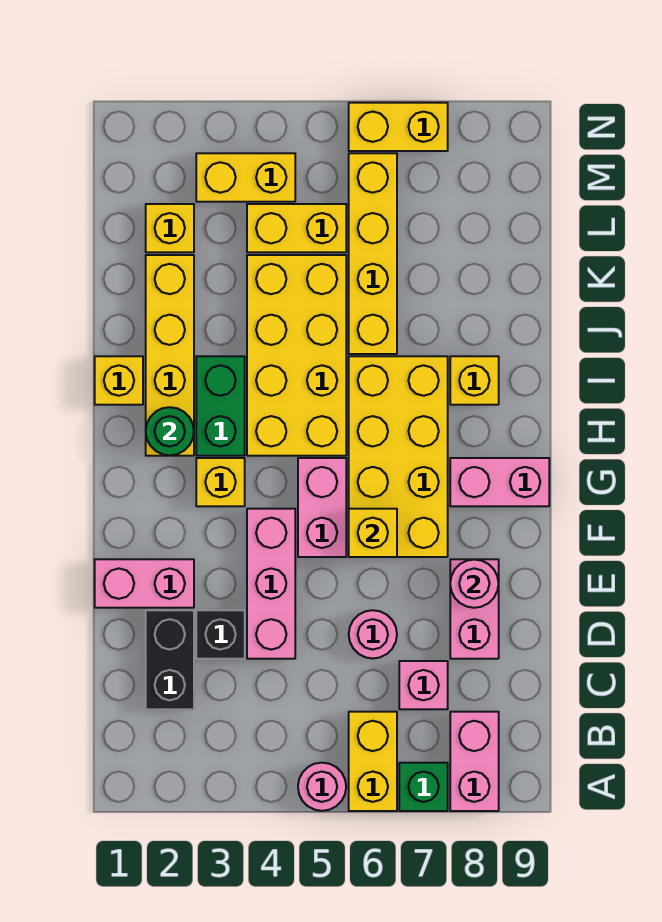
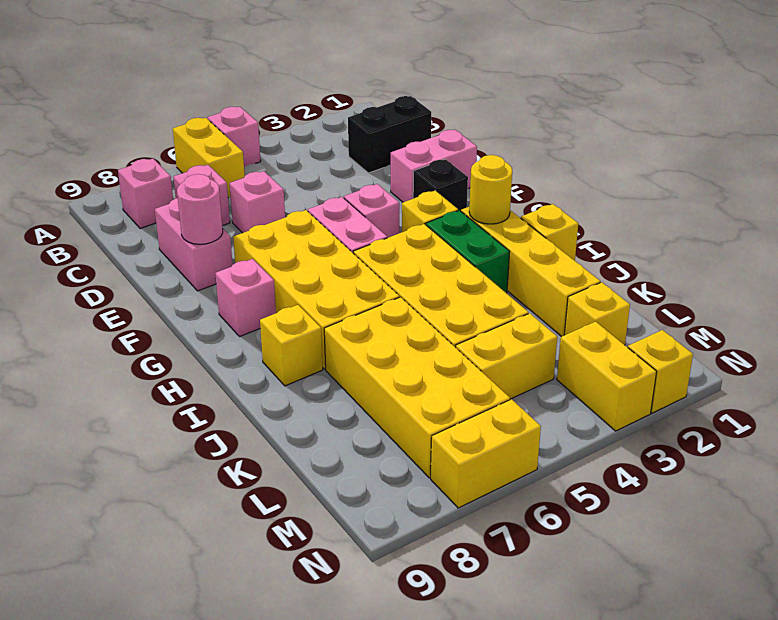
pink 1x1 round brick [298,763,346,811] -> pink 1x1 brick [208,107,261,167]
green 1x1 brick [399,763,448,811] -> none
pink 1x2 brick [450,712,499,811] -> pink 1x1 brick [118,159,173,229]
black 1x2 brick [146,610,194,709] -> black 1x2 brick turned to [348,96,431,173]
black 1x1 brick [196,610,245,659] -> black 1x1 brick moved to [413,159,468,211]
pink 1x3 brick [247,509,295,659] -> pink 1x1 brick [344,184,399,238]
pink 1x1 round brick [349,610,397,659] -> pink 1x1 brick [230,171,285,233]
yellow 1x1 brick [349,509,397,557] -> yellow 1x1 brick moved to [628,330,693,413]
pink 1x2 brick [450,458,549,506] -> pink 1x1 brick [215,259,276,337]
green 1x1 round brick [146,407,194,455] -> yellow 1x1 round brick [469,155,512,224]
yellow 1x4 brick [349,153,397,354] -> yellow 2x4 brick [324,297,510,478]
yellow 1x2 brick [196,153,295,202] -> yellow 1x2 brick turned to [557,322,657,431]

